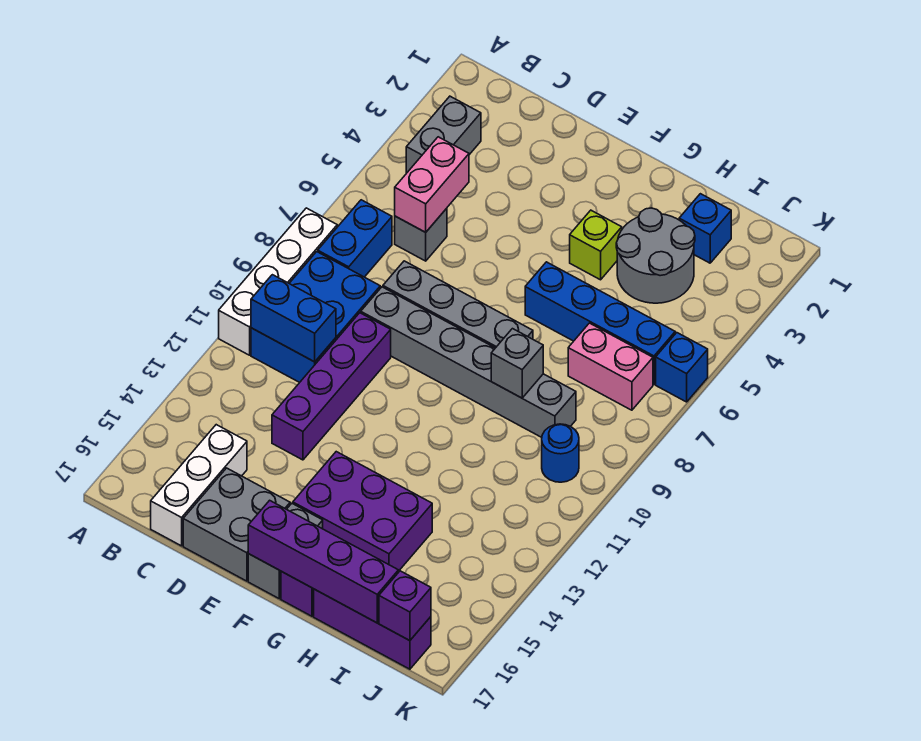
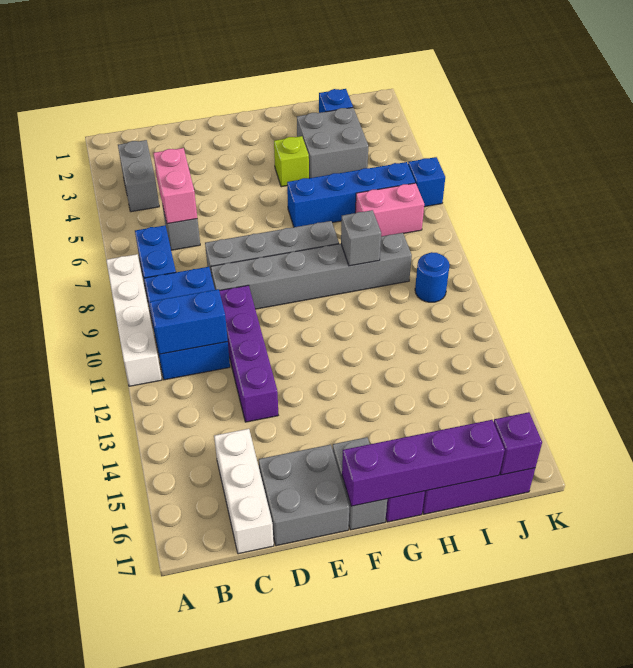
purple 2x3 brick [293,452,432,571] -> none
grey 2x2 round brick [616,208,695,303] -> grey 2x2 brick [297,108,368,178]

